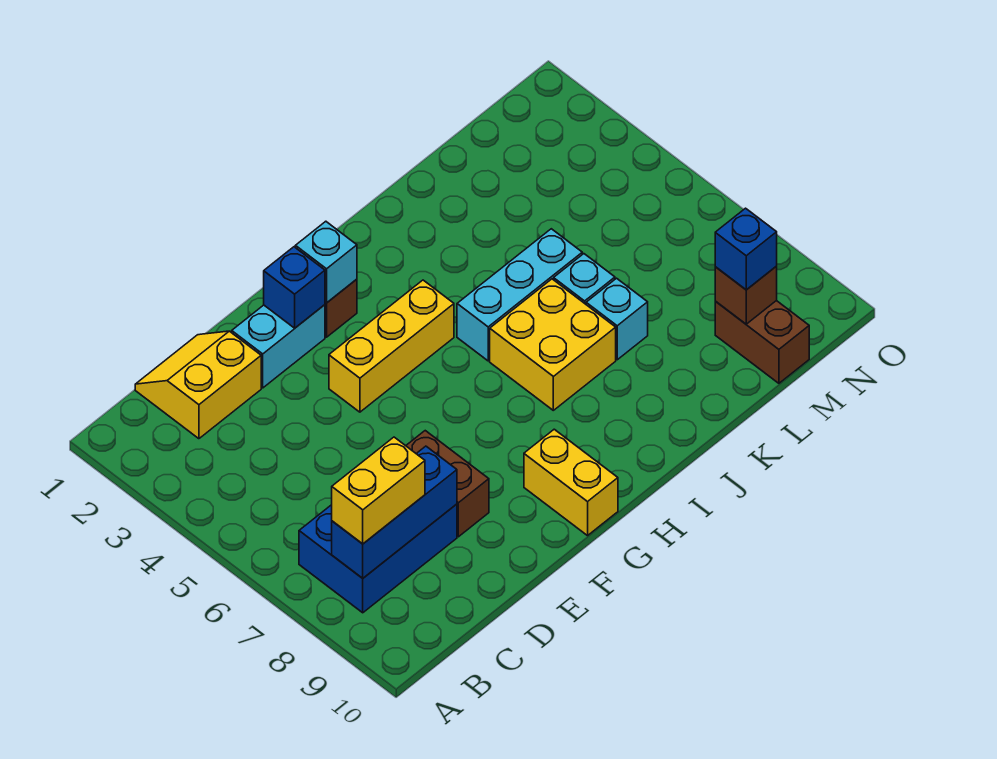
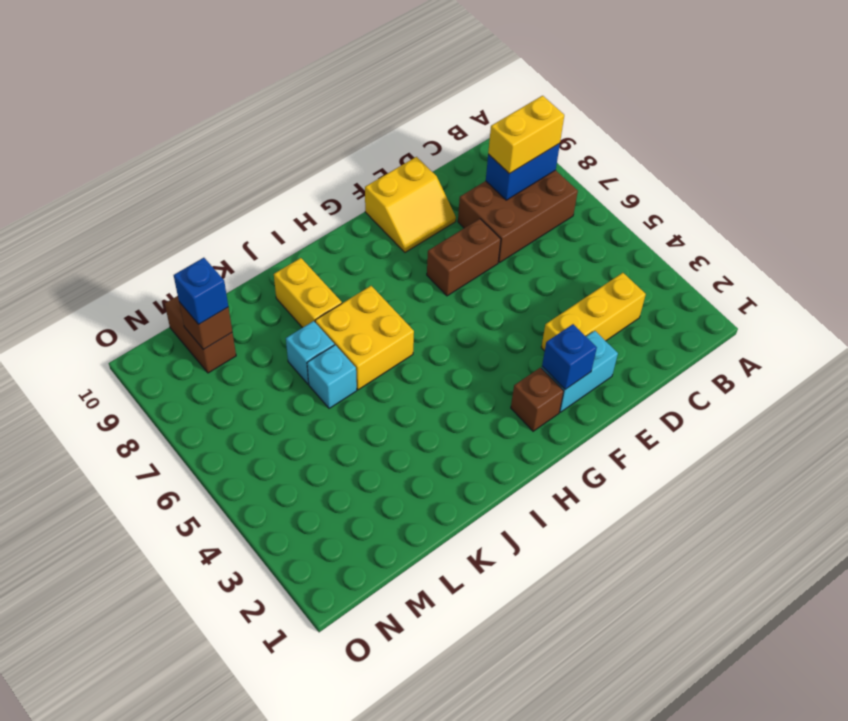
blue 2x3 brick [299,504,457,613] -> brown 2x3 brick [458,170,578,263]
blue 1x3 brick [332,446,457,578] -> blue 1x2 brick [486,143,560,200]
yellow 2x2 slope [135,331,261,439] -> yellow 2x2 slope moved to [365,157,456,252]
brown 1x2 brick [406,431,489,537] -> brown 1x2 brick turned to [427,219,501,296]
yellow 1x3 brick [329,280,454,412] -> yellow 1x3 brick moved to [541,273,646,351]
cyan 1x1 brick [295,221,357,303] -> none
yellow 1x2 brick [524,429,618,536] -> yellow 1x2 brick moved to [274,258,342,328]
cyan 1x3 brick [457,229,582,361] -> none

